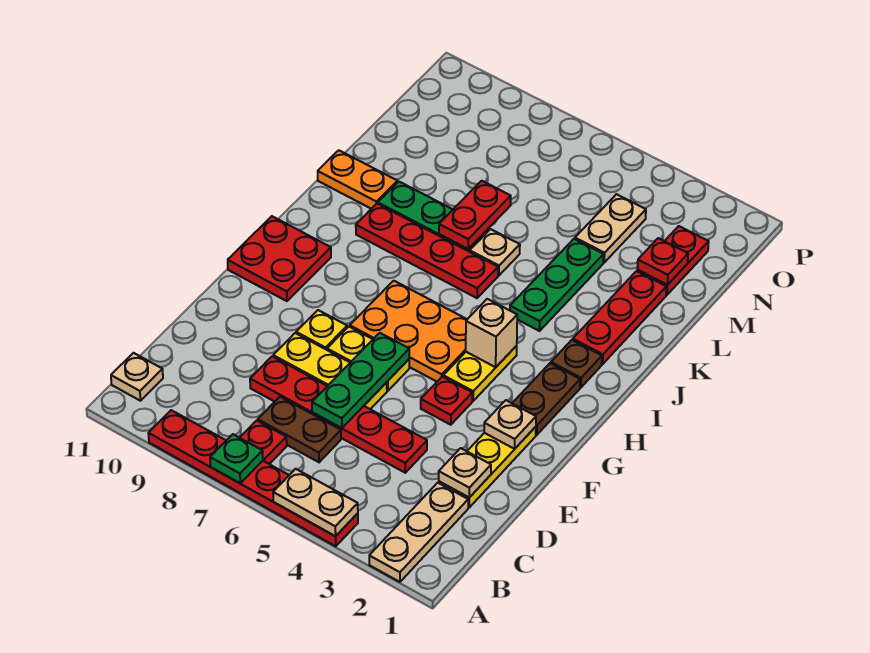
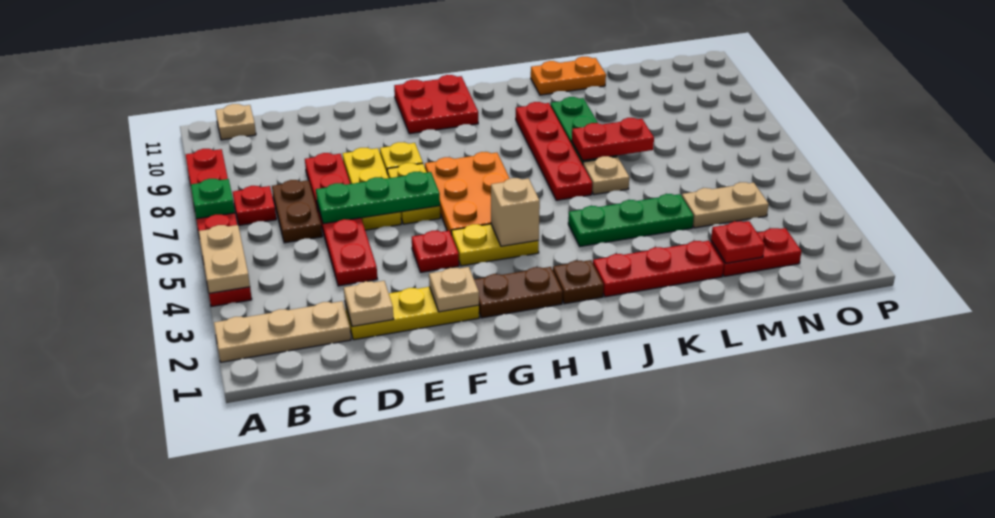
orange 1x2 plate [318,150,397,209] -> orange 1x2 plate turned to [531,57,606,95]

